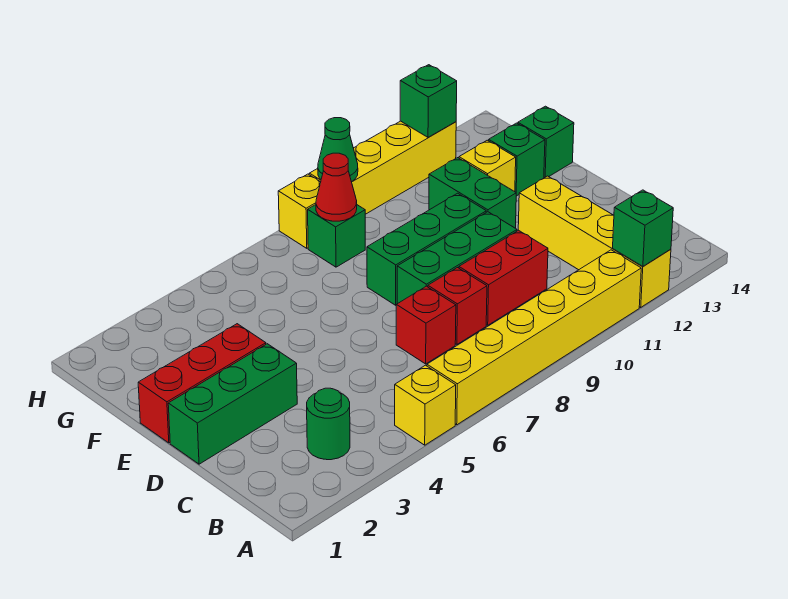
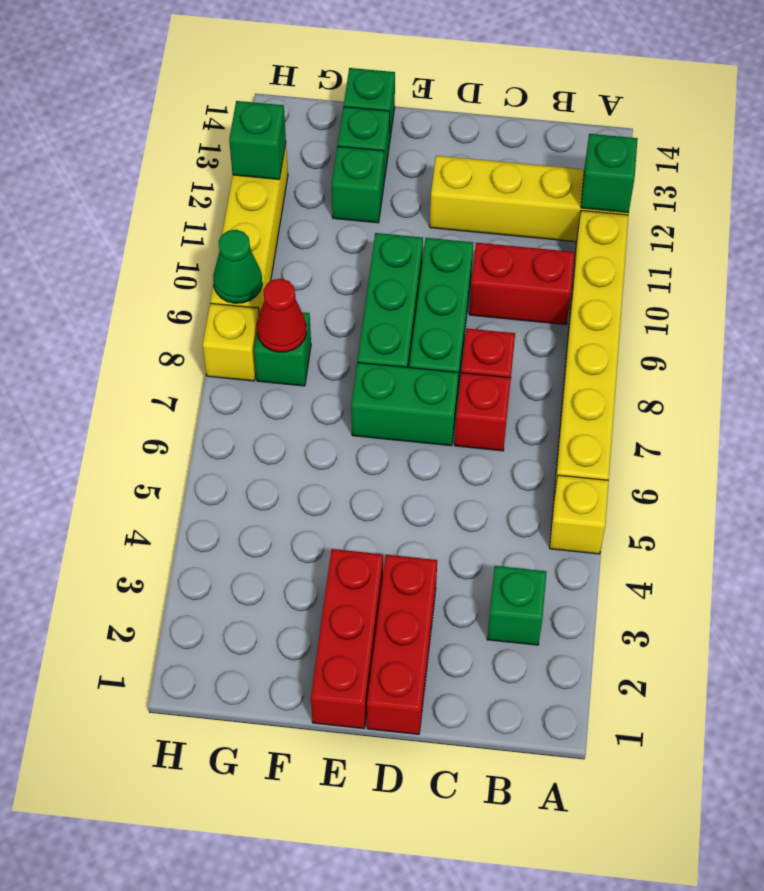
green 1x1 round brick [307,388,350,460] -> green 1x1 brick [487,566,547,645]
red 1x2 brick [459,230,548,325] -> red 1x2 brick turned to [469,243,575,325]
green 1x3 brick [168,344,297,464] -> red 1x3 brick [367,555,437,734]
green 1x2 brick [429,158,516,228] -> green 1x2 brick moved to [351,363,459,446]
yellow 1x1 brick [459,140,516,192] -> green 1x1 brick [332,146,384,223]

